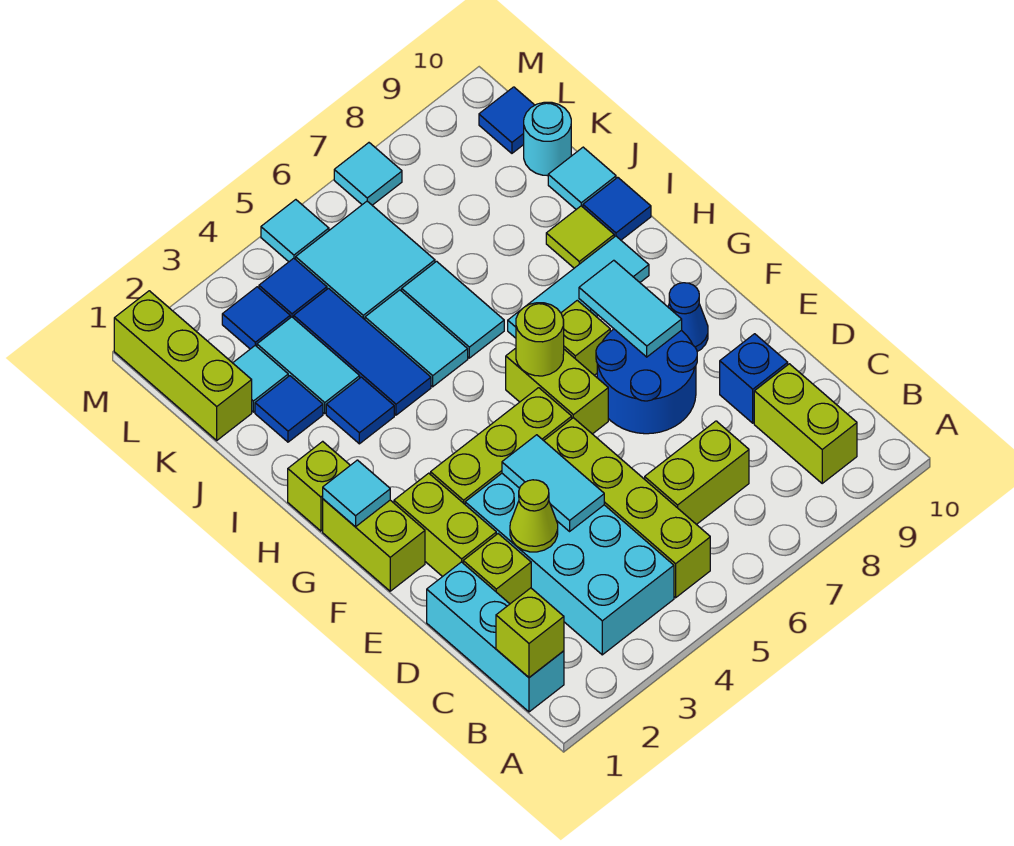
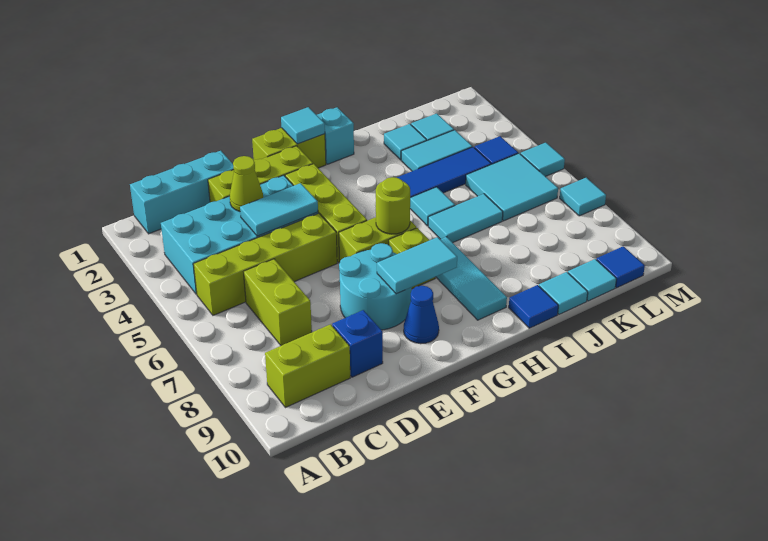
lime 1x1 brick [496,588,564,677] -> none
blue 2x2 round brick [596,329,697,434] -> cyan 2x2 round brick [339,243,412,330]
lime 1x1 brick [288,441,350,531] -> cyan 1x1 brick [317,107,354,164]
blue 1x1 tile [326,377,394,444] -> none
cyan 1x2 tile [365,290,468,387] -> cyan 1x1 tile [410,187,455,226]
lime 1x1 tile [546,206,614,268] -> none
blue 1x1 tile [255,376,323,442] -> cyan 1x1 tile [384,124,427,160]
lime 1x3 brick [114,291,252,440] -> none
cyan 1x1 round brick [524,102,571,176] -> cyan 1x1 tile [568,259,616,301]
blue 1x1 tile [222,287,290,349] -> none

